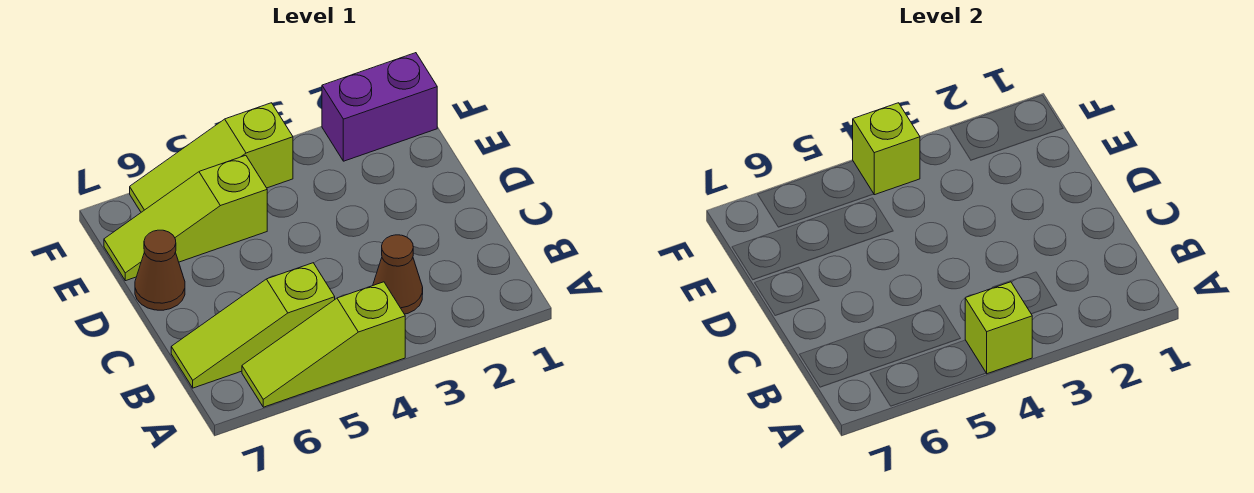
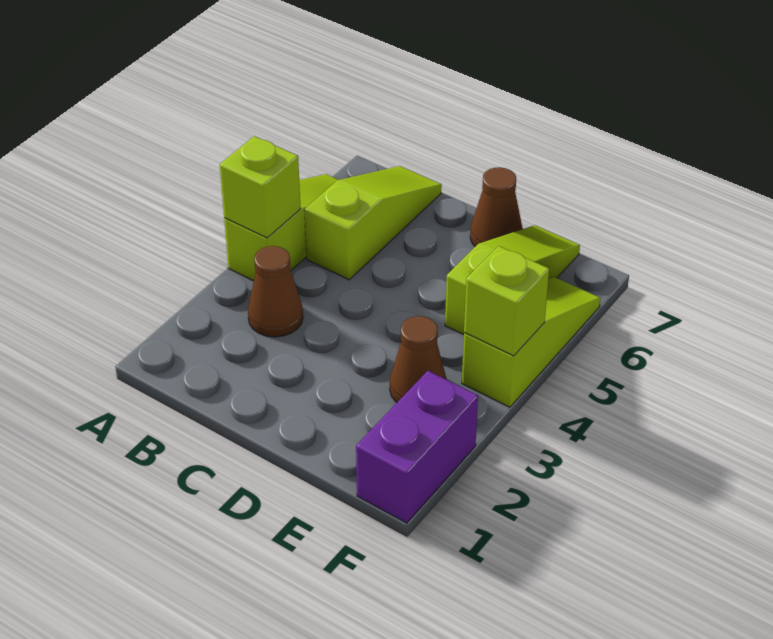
none -> brown 1x1 cone [390,316,447,402]

